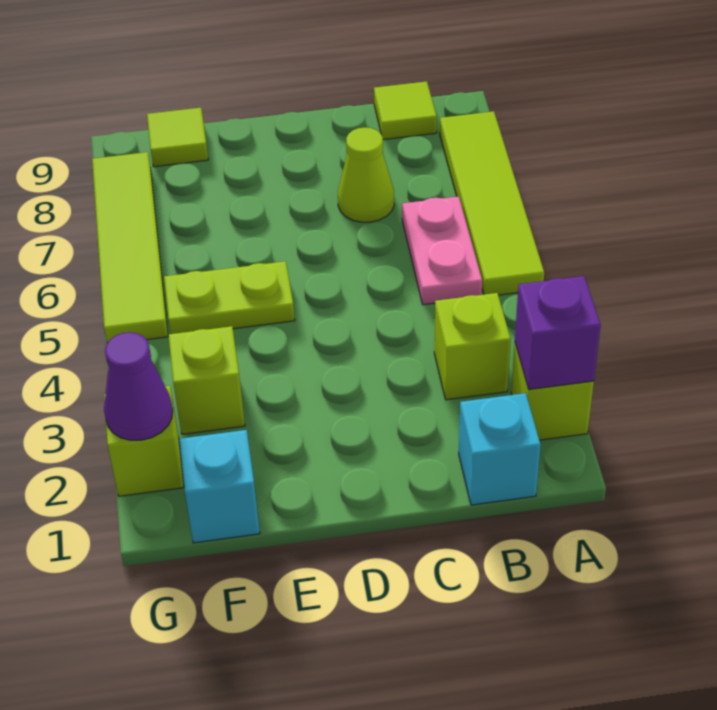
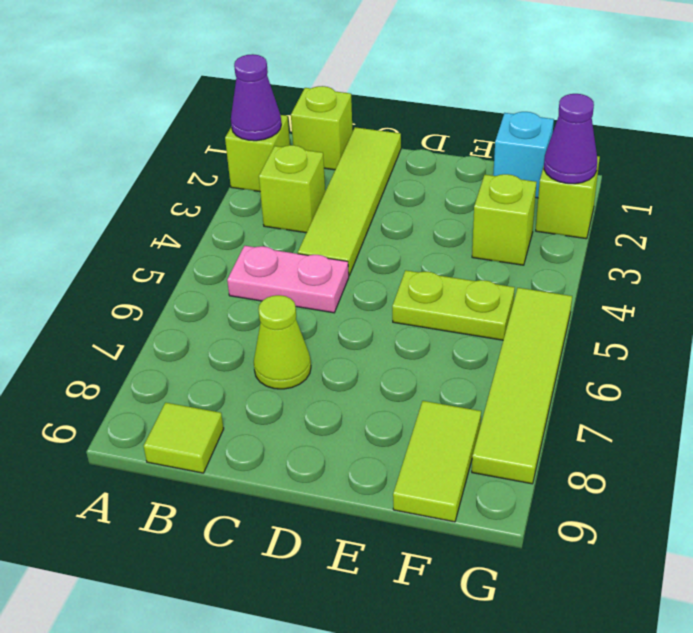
purple 1x1 brick [515,276,601,389] -> purple 1x1 cone [231,54,281,141]
lime 1x4 tile [440,111,544,295] -> lime 1x4 tile moved to [298,127,401,276]
cyan 1x1 brick [459,393,541,505] -> lime 1x1 brick [291,86,353,170]
pink 1x2 plate [402,197,482,305] -> pink 1x2 plate turned to [227,246,349,313]
lime 1x1 tile [147,108,208,167] -> lime 1x2 tile [393,401,481,522]

